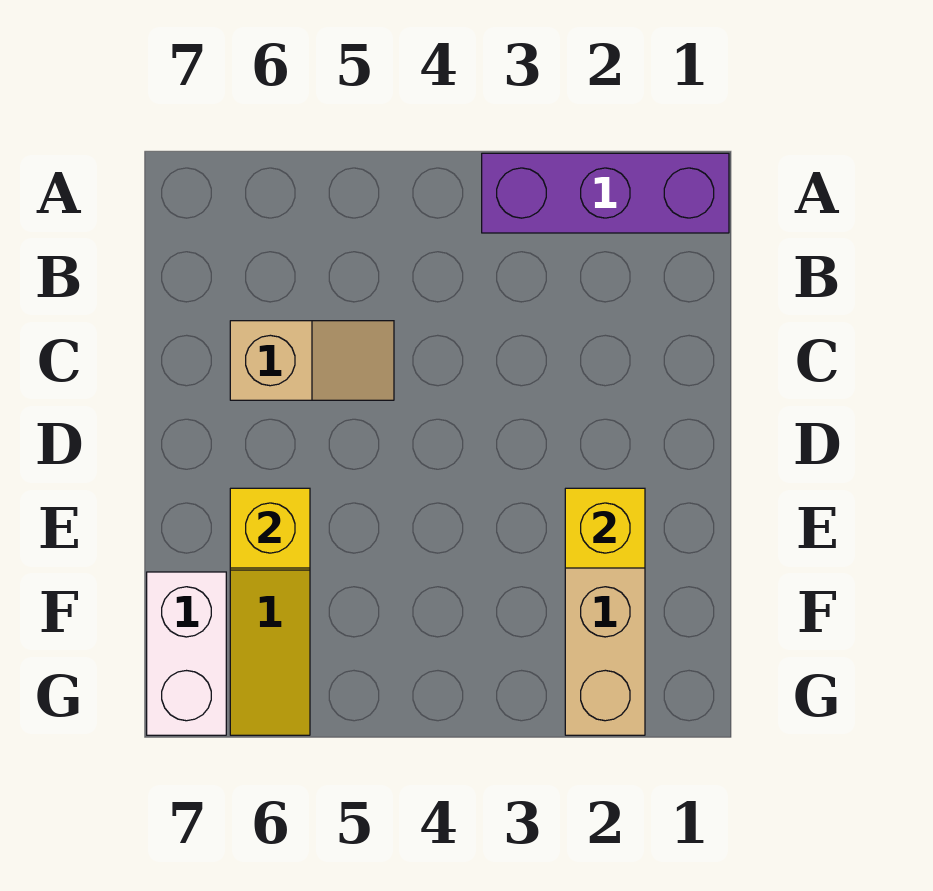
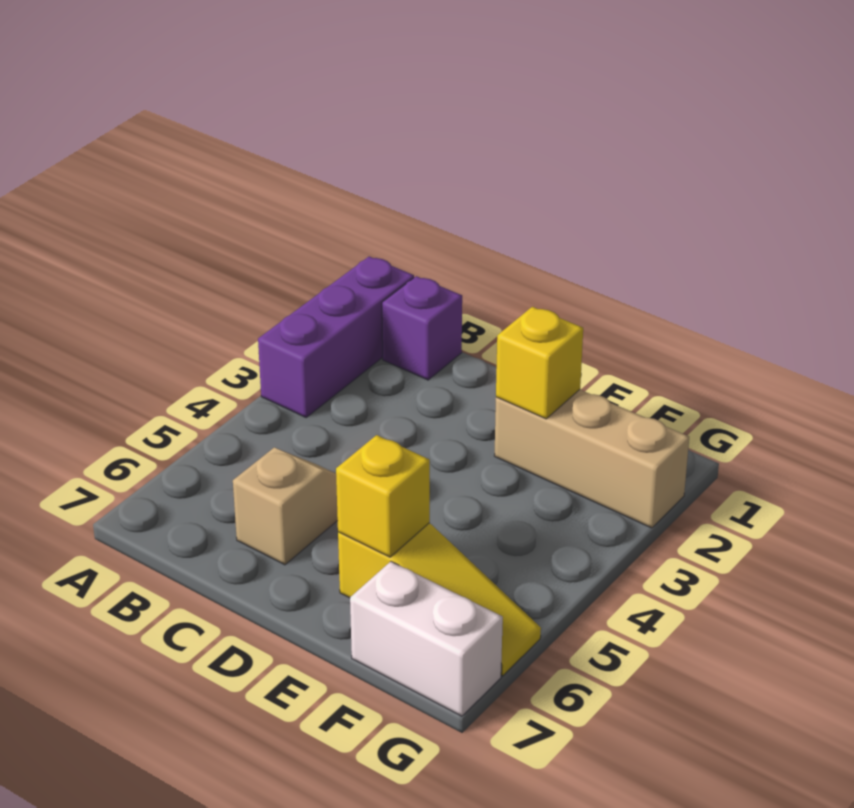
none -> purple 1x1 brick [382,276,462,380]

